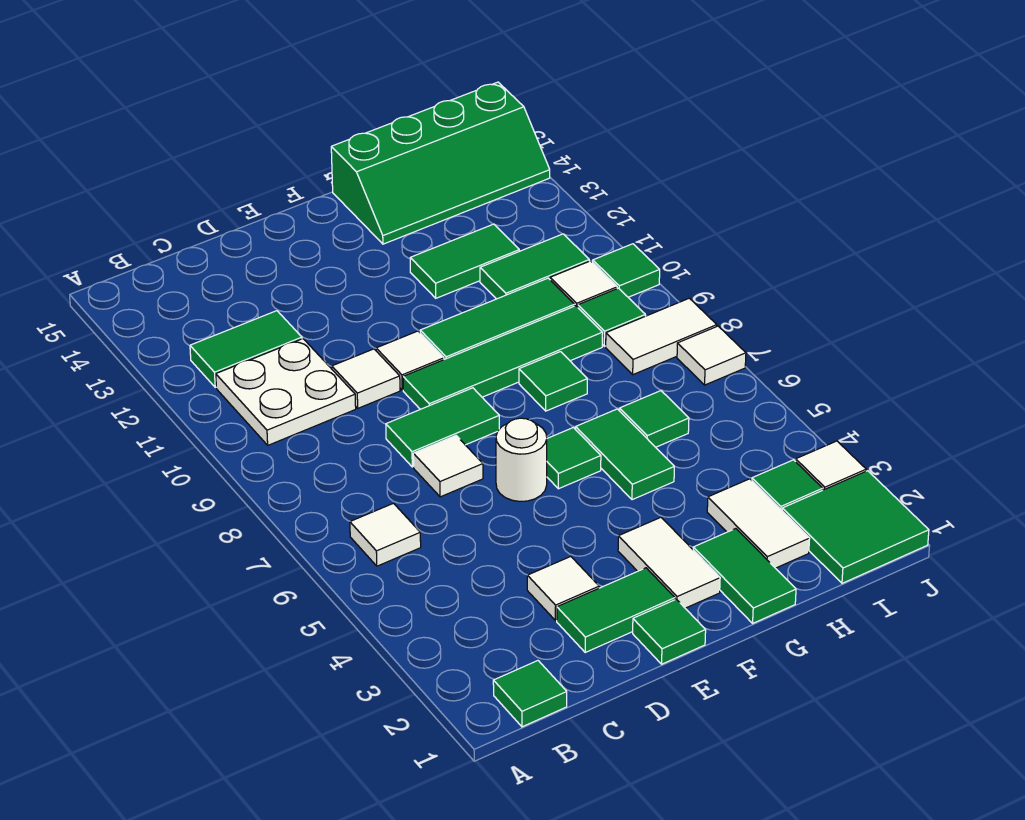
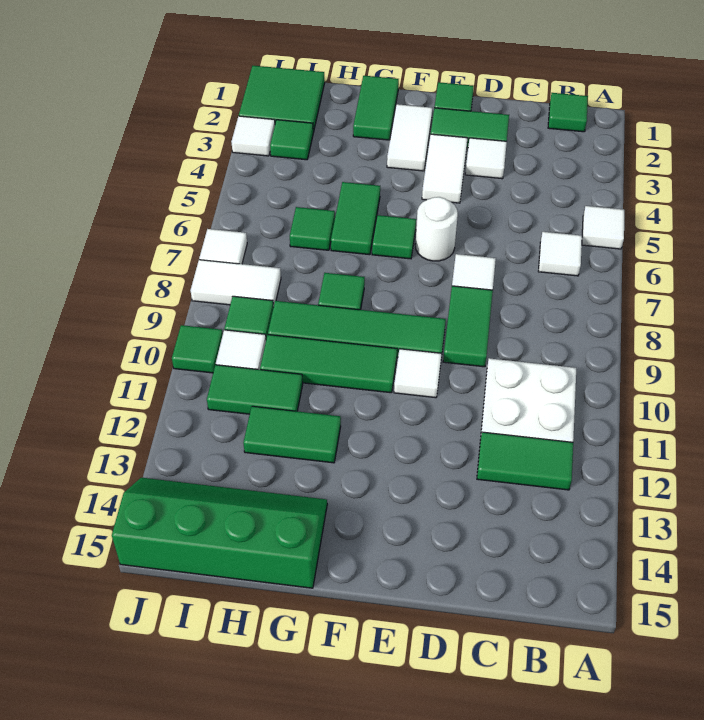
green 1x2 tile [386,388,499,467] -> green 1x2 tile turned to [443,286,493,367]
white 1x1 tile [332,349,400,408] -> white 1x1 tile moved to [582,206,624,249]
white 1x2 tile [707,479,810,568] -> white 1x2 tile moved to [422,134,468,203]

